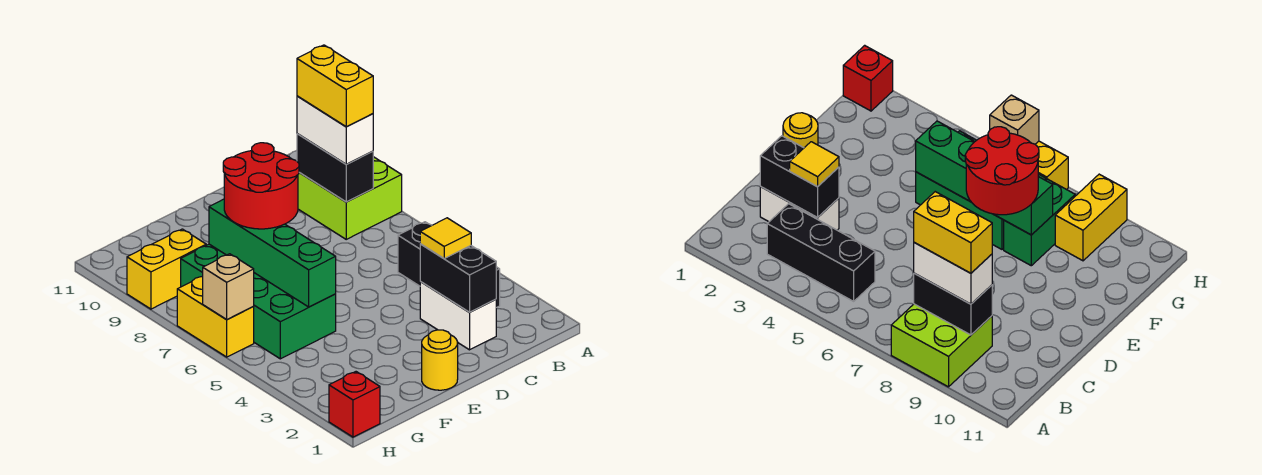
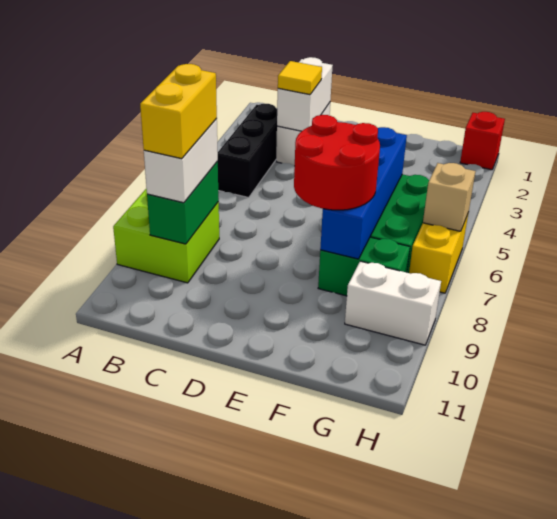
black 1x2 brick [297,134,373,202] -> green 1x2 brick [147,162,219,244]
black 1x2 brick [420,244,496,312] -> white 1x2 brick [277,57,333,131]
yellow 1x1 round brick [422,330,458,390] -> none
green 1x4 brick [209,199,336,307] -> blue 1x4 brick [320,127,407,259]
yellow 1x2 brick [127,229,206,309] -> white 1x2 brick [345,261,441,345]

